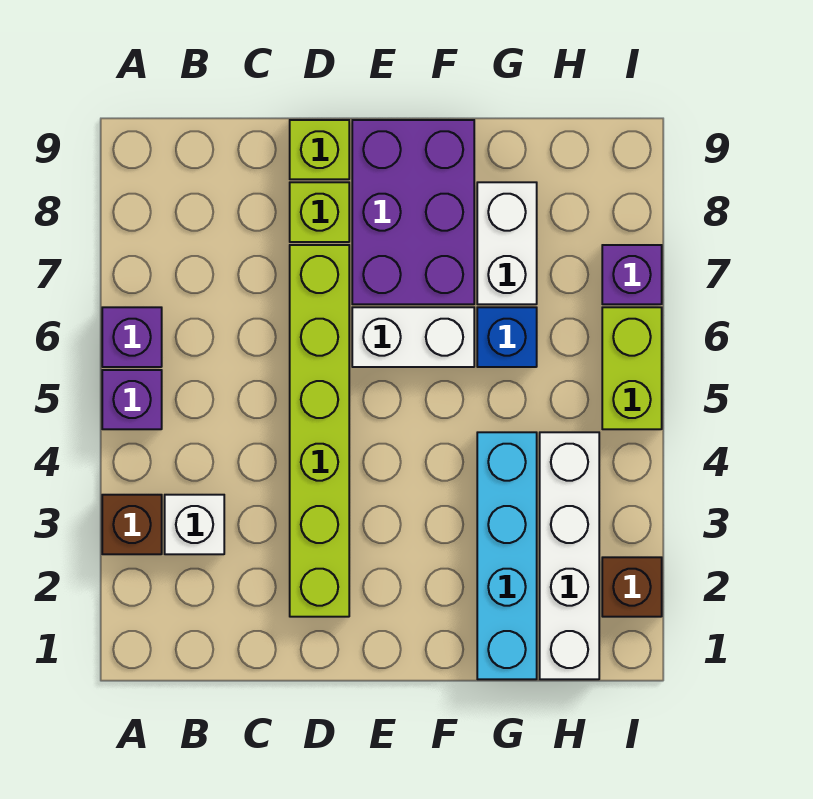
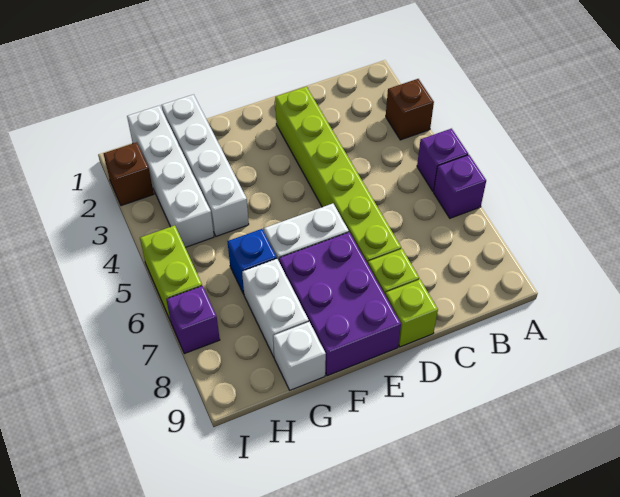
white 1x1 brick [165,495,224,554] -> white 1x1 brick moved to [273,322,326,390]
cyan 1x4 brick [477,432,537,679] -> white 1x4 brick [162,95,249,236]

